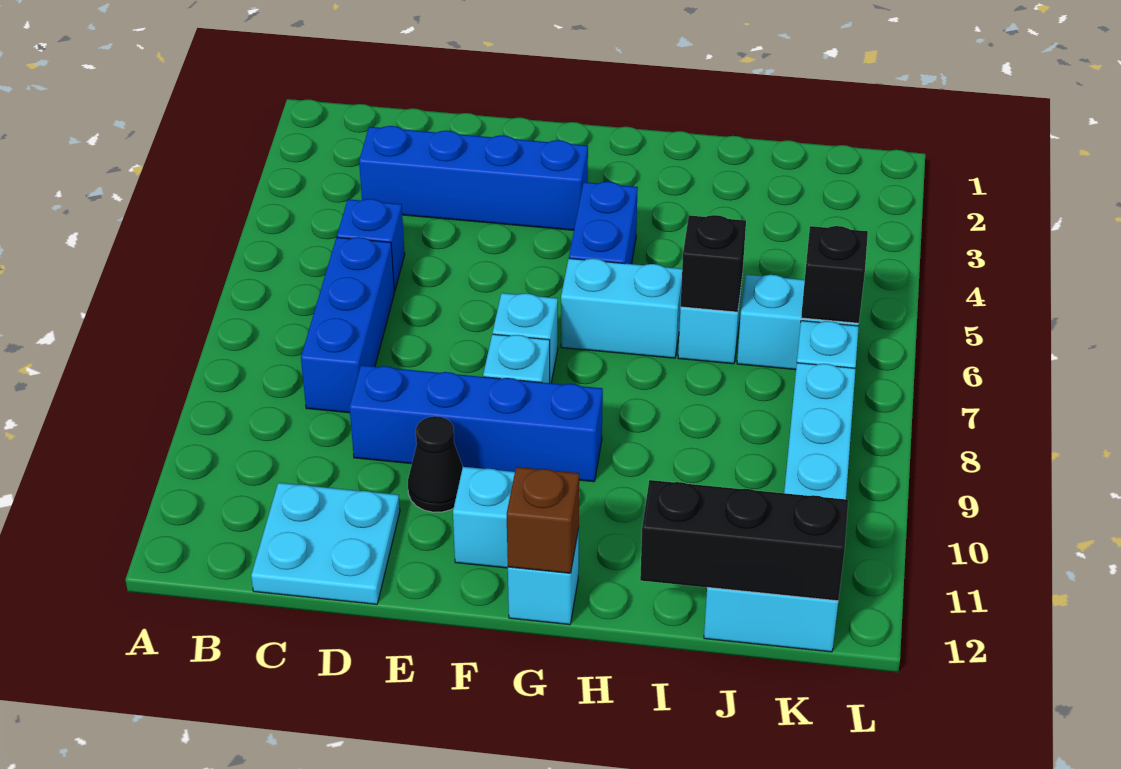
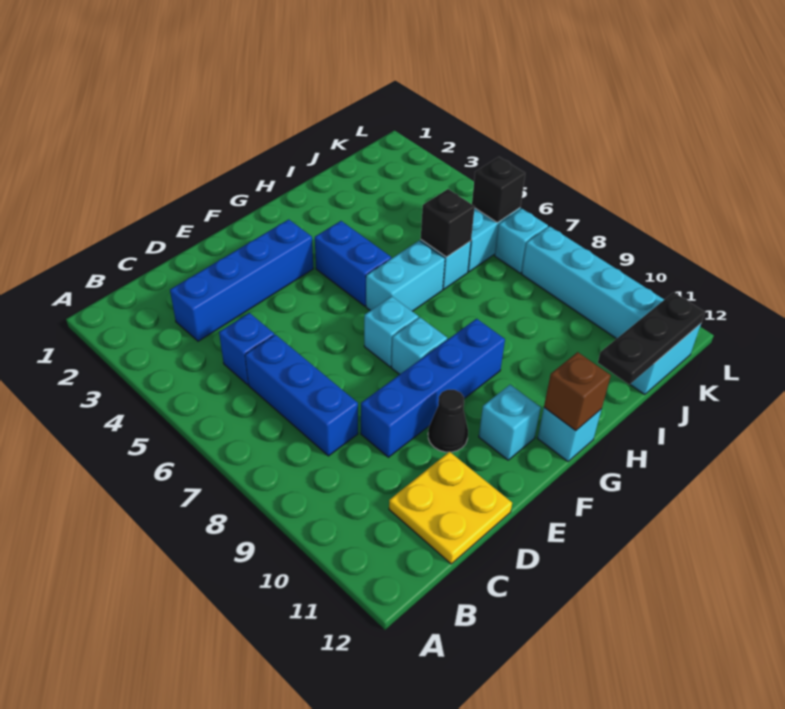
cyan 2x2 plate [251,483,400,604] -> yellow 2x2 plate [389,452,512,564]
black 1x3 brick [640,480,848,601] -> black 1x3 plate [598,292,705,384]

